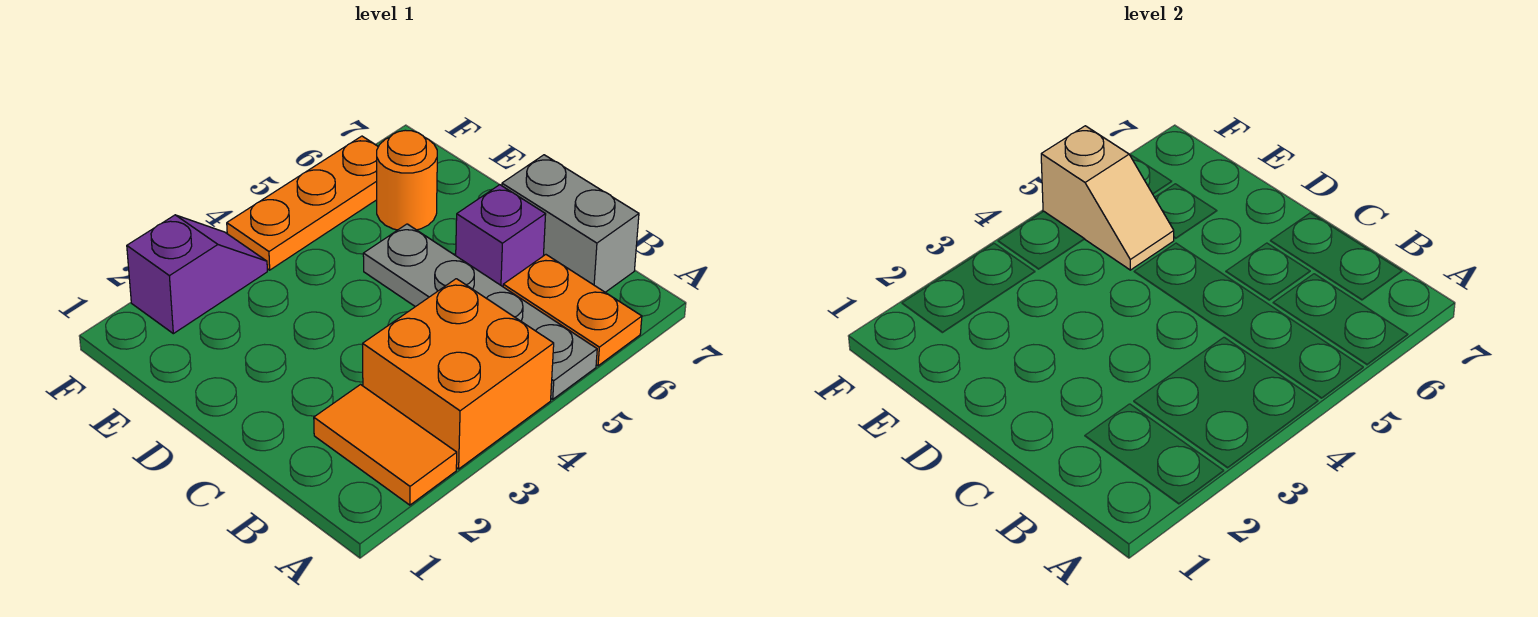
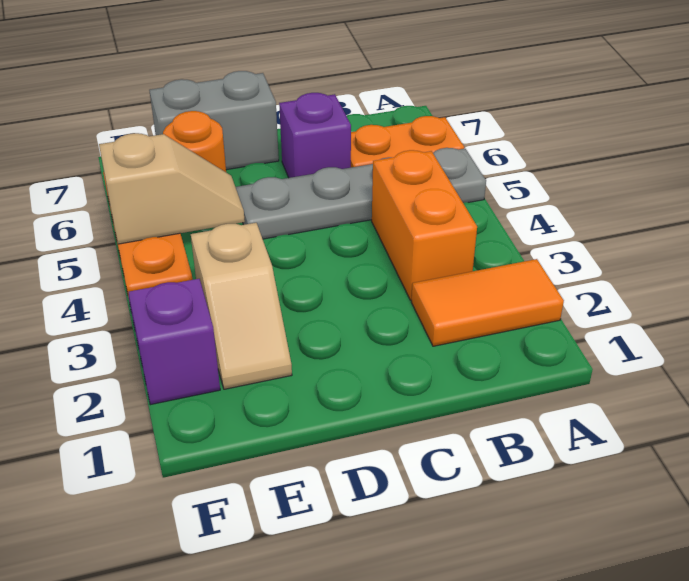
orange 2x2 brick [363,279,554,469] -> orange 1x2 brick [372,150,477,300]
grey 1x2 brick [502,155,639,292] -> grey 1x2 brick moved to [149,71,279,170]
none -> tan 1x2 slope [191,223,292,389]

